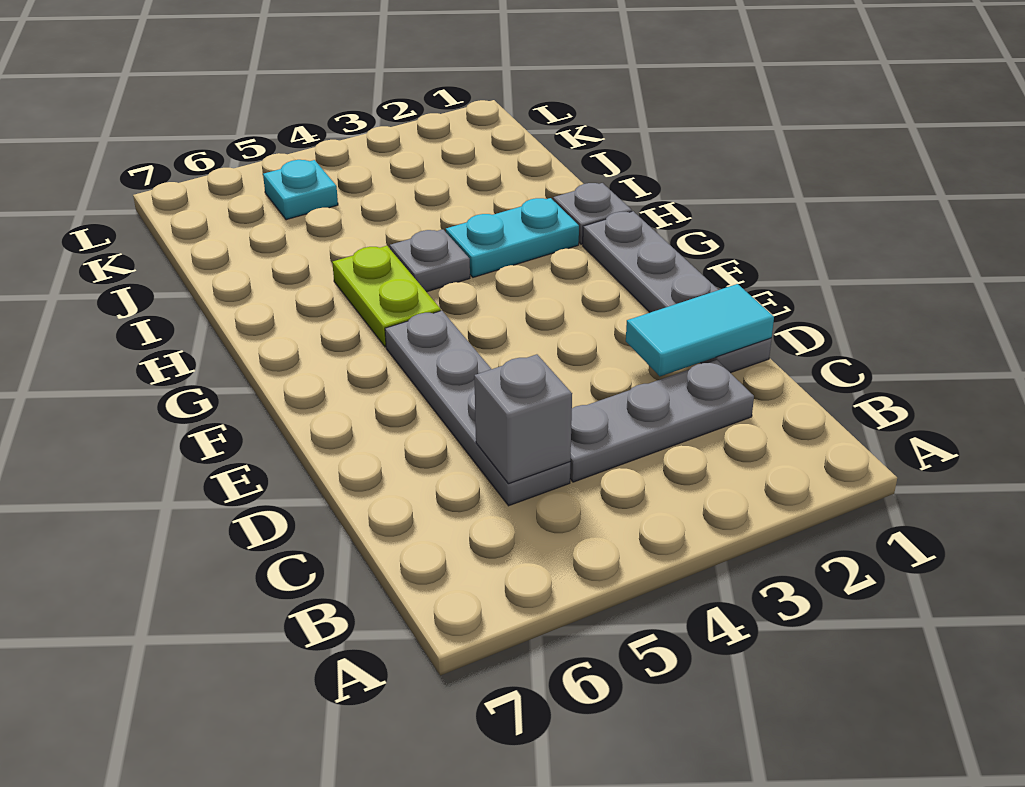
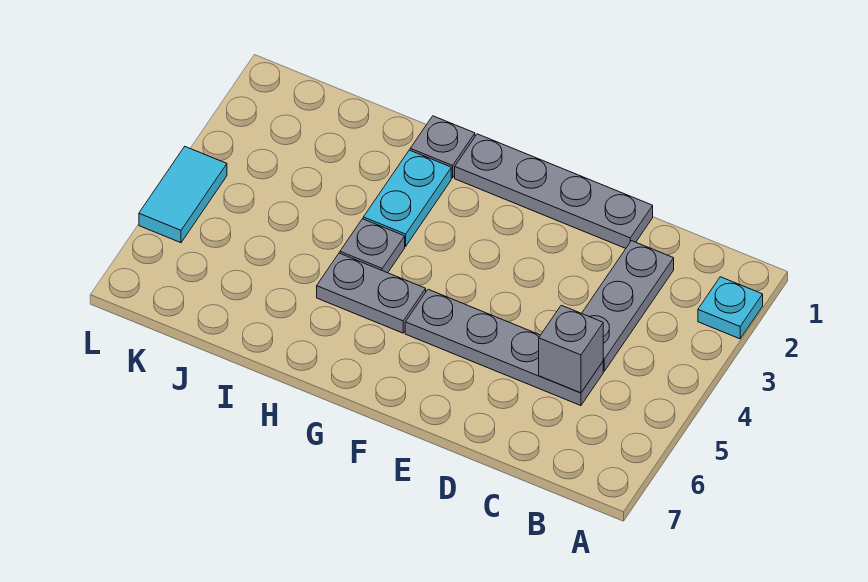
cyan 1x2 tile [626,284,774,376] -> cyan 1x2 tile moved to [139,147,227,243]
lime 1x2 plate [332,246,441,347] -> grey 1x2 plate [317,253,426,333]
cyan 1x1 plate [263,160,338,220] -> cyan 1x1 plate moved to [698,277,763,339]

